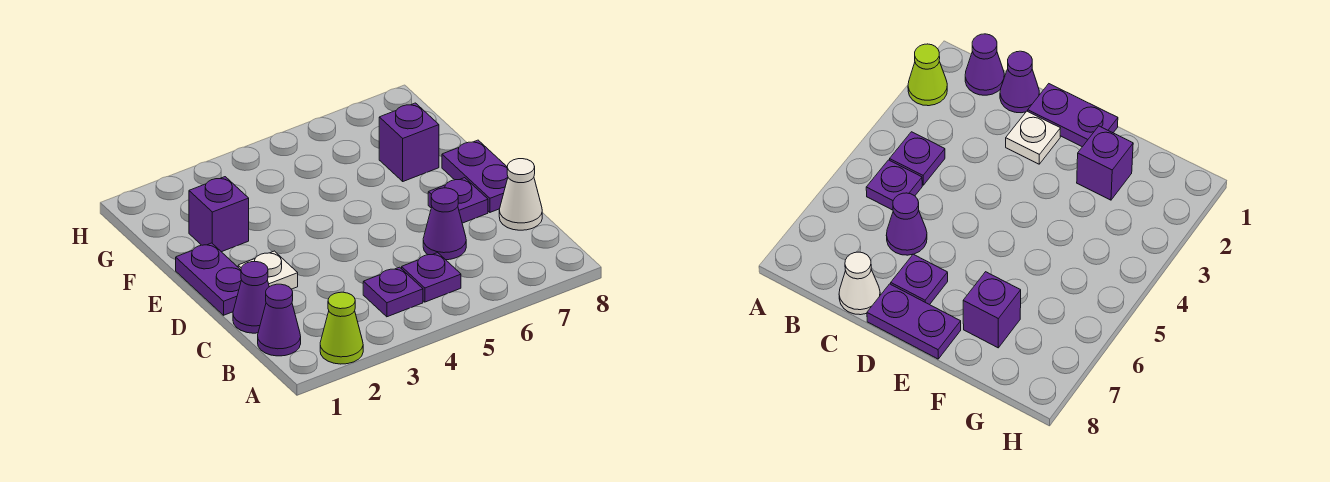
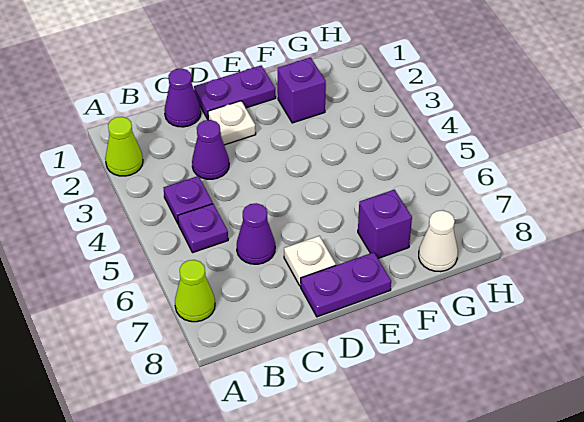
none -> lime 1x1 cone [175,260,215,322]
purple 1x1 cone [258,284,301,356] -> purple 1x1 cone moved to [192,120,229,179]
white 1x1 cone [499,159,542,230] -> white 1x1 cone moved to [419,210,458,272]
purple 1x1 plate [428,178,488,223] -> white 1x1 plate [284,236,336,286]

